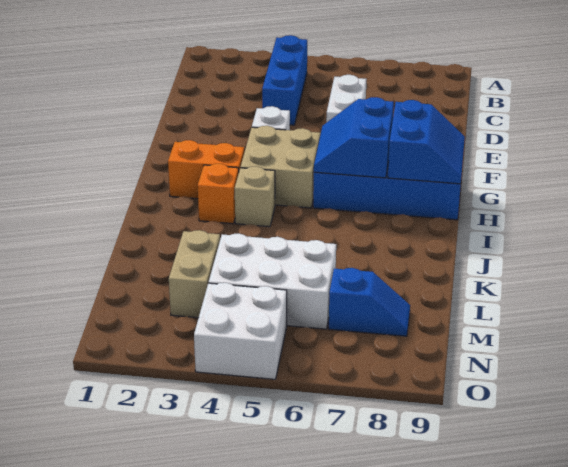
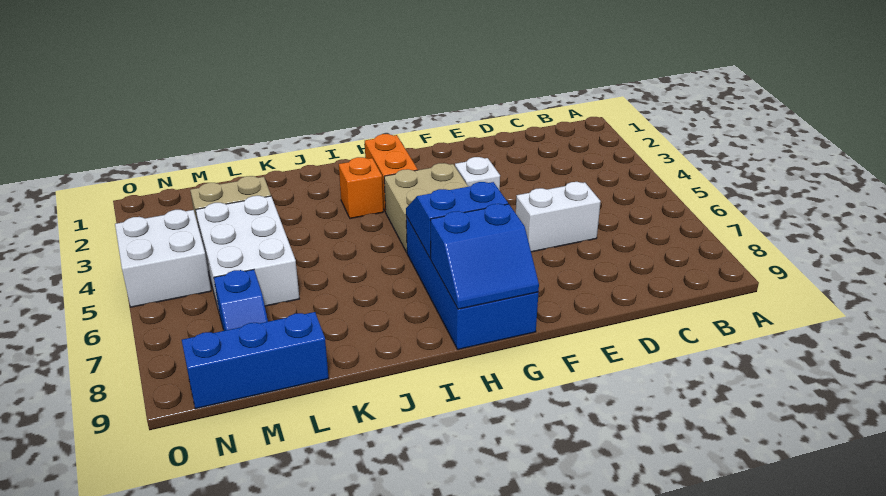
blue 1x3 brick [262,35,307,125] -> blue 1x3 brick moved to [182,312,329,409]
tan 1x1 brick [235,166,275,227] -> none

